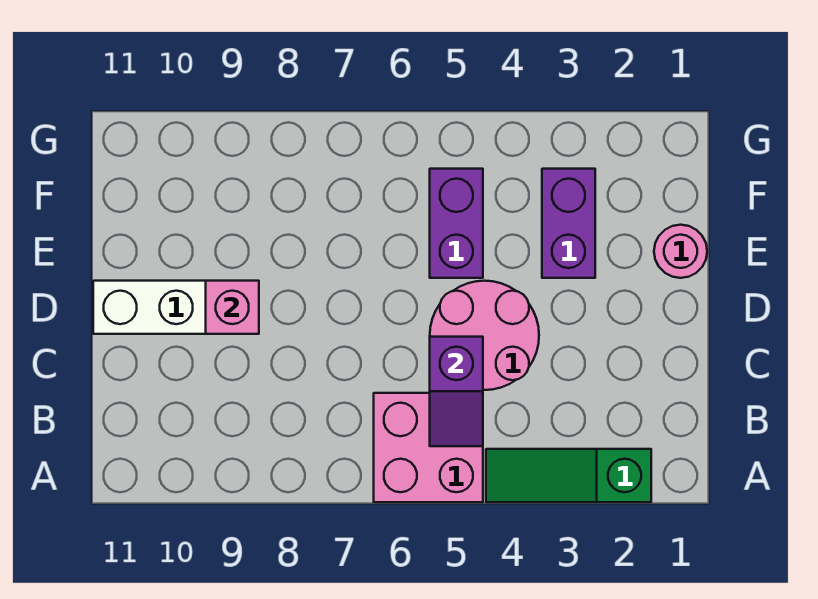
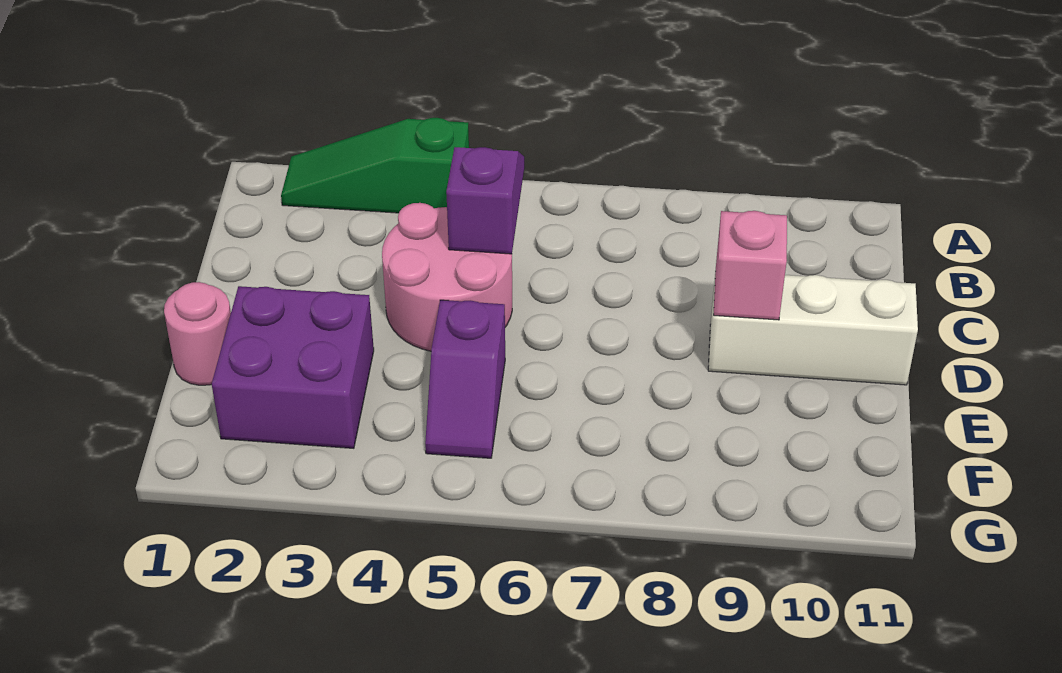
green 1x3 slope [486,449,651,502] -> green 1x3 slope turned to [281,118,469,213]
pink 2x2 brick [374,393,483,502] -> none
purple 1x2 brick [542,169,595,278] -> purple 2x2 brick [212,286,374,448]
purple 1x2 brick [430,169,483,278] -> purple 1x2 slope [425,300,505,458]

